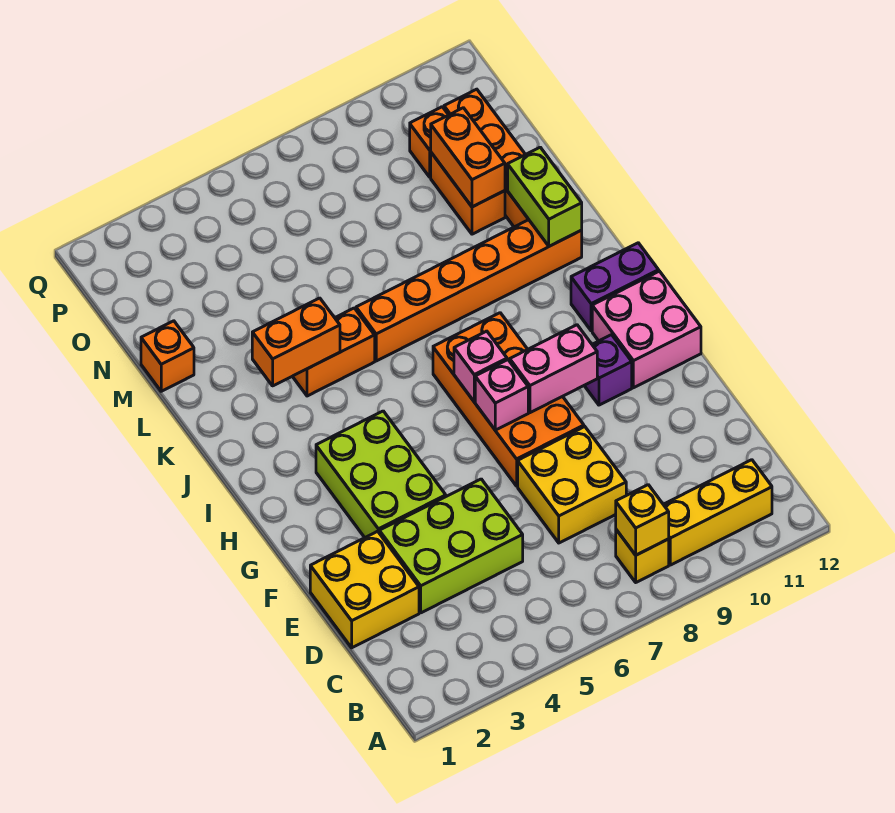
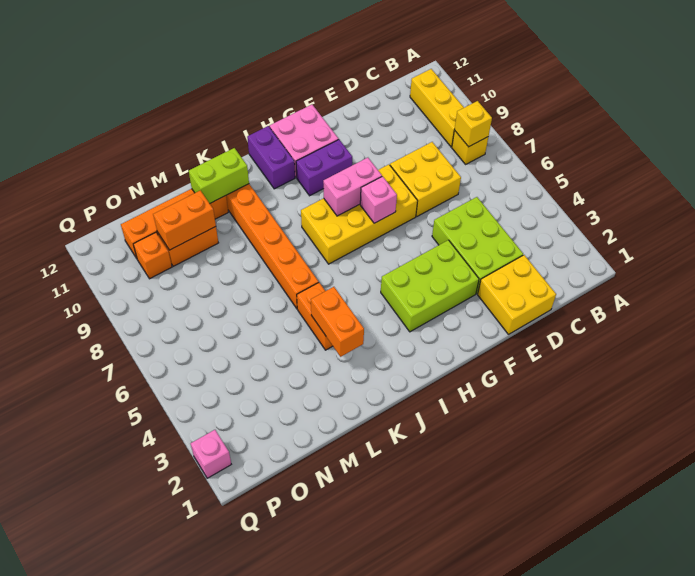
orange 2x4 brick [433,313,584,486] -> yellow 2x4 brick [301,165,417,264]
pink 1x2 brick [510,325,597,413] -> pink 1x2 brick turned to [323,158,382,216]
purple 1x1 brick [584,335,632,405] -> purple 1x2 brick [296,140,352,196]
pink 1x1 brick [454,331,507,402] -> pink 1x1 brick moved to [190,430,231,478]
orange 1x1 brick [141,321,194,391] -> none

